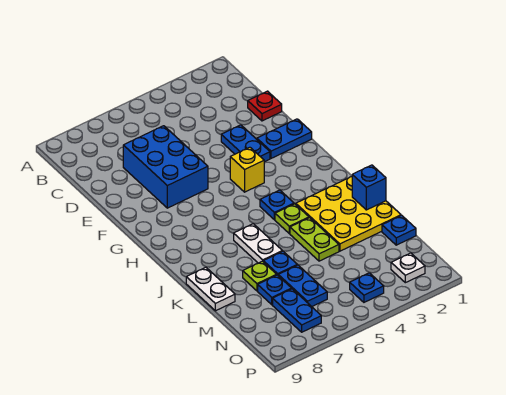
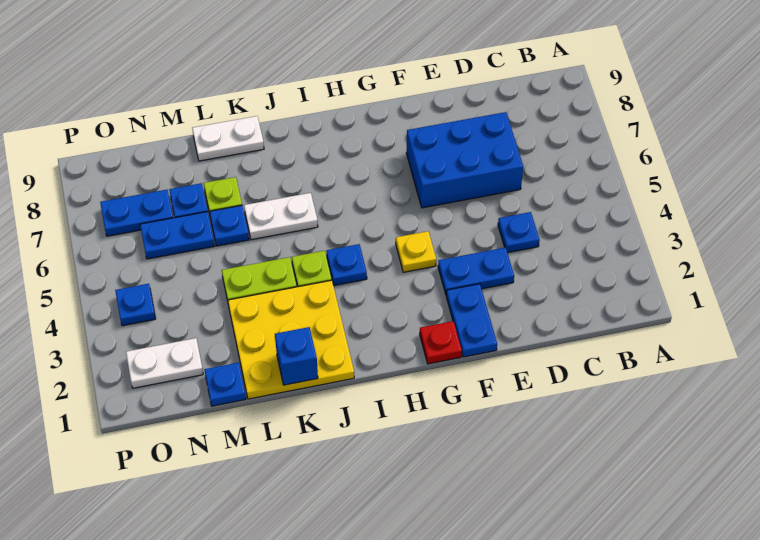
red 1x1 plate [248,91,282,121] -> red 1x1 plate moved to [420,321,462,364]
none -> blue 1x1 plate [498,212,540,253]
yellow 1x1 brick [230,147,264,192] -> yellow 1x1 plate [396,231,436,272]
white 1x1 plate [391,253,425,283] -> white 1x2 plate [126,338,203,388]

